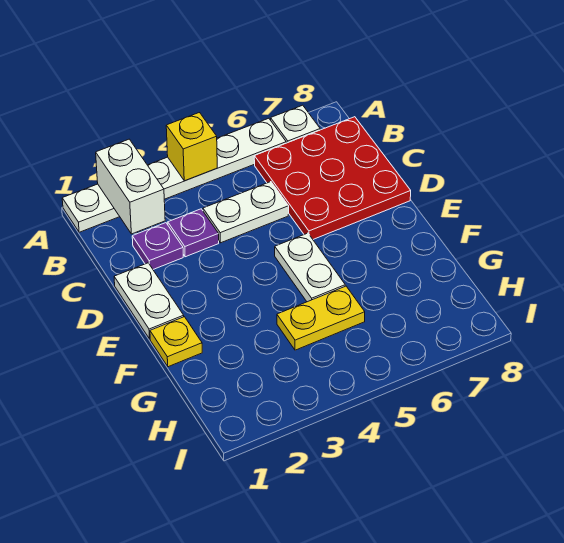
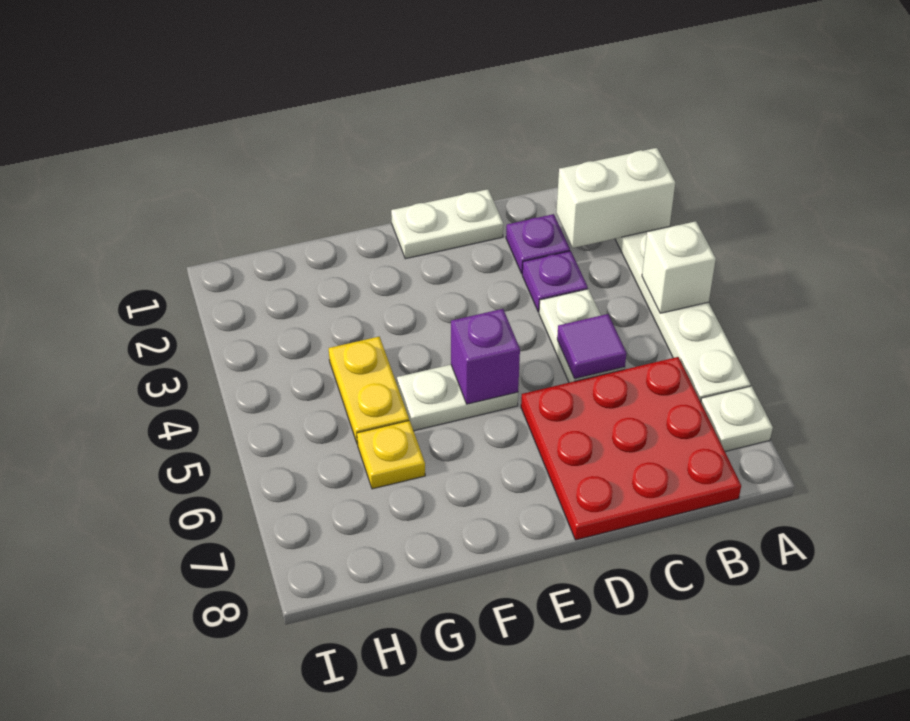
yellow 1x1 brick [166,113,217,181] -> white 1x1 brick [642,221,716,313]
none -> purple 1x1 tile [557,314,626,379]
none -> purple 1x1 brick [451,309,520,404]
yellow 1x1 plate [150,317,202,367] -> yellow 1x1 plate moved to [357,421,425,489]

